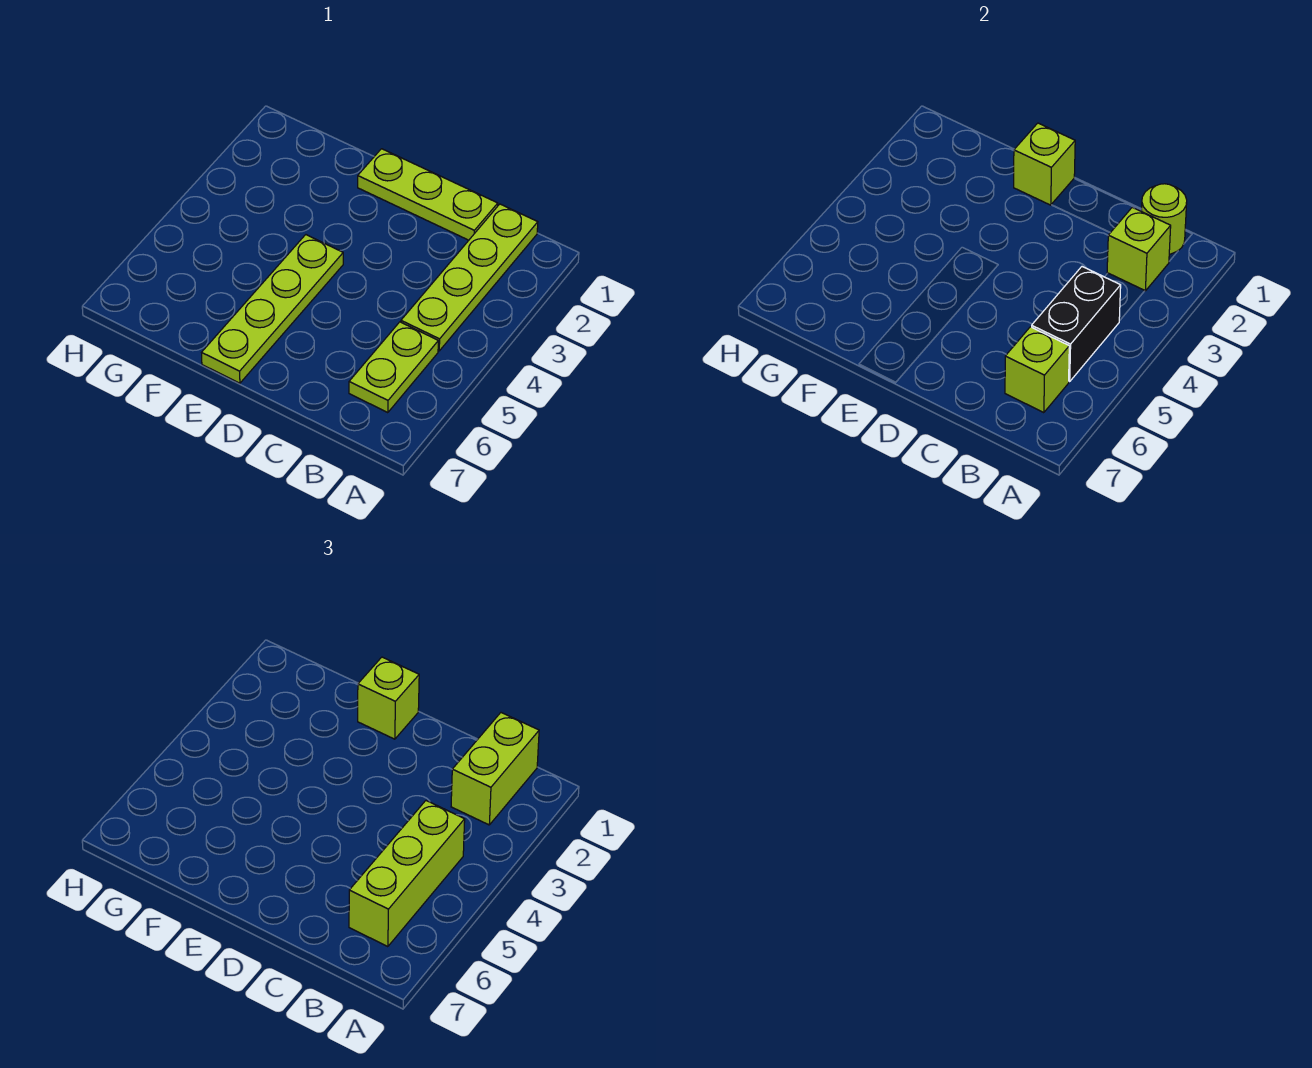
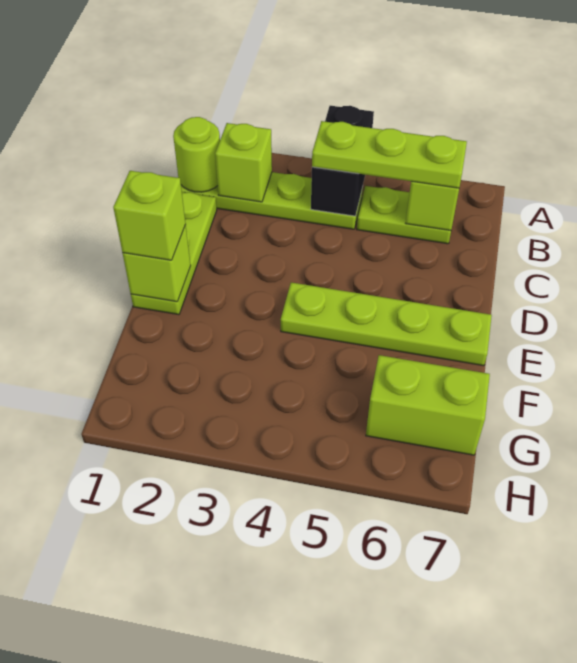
lime 1x2 brick [451,713,539,825] -> lime 1x2 brick moved to [366,355,490,455]
black 1x2 brick [1032,267,1121,381] -> black 1x2 brick turned to [311,106,374,216]
lime 1x3 brick [349,801,465,947] -> lime 1x3 plate [312,121,467,188]

